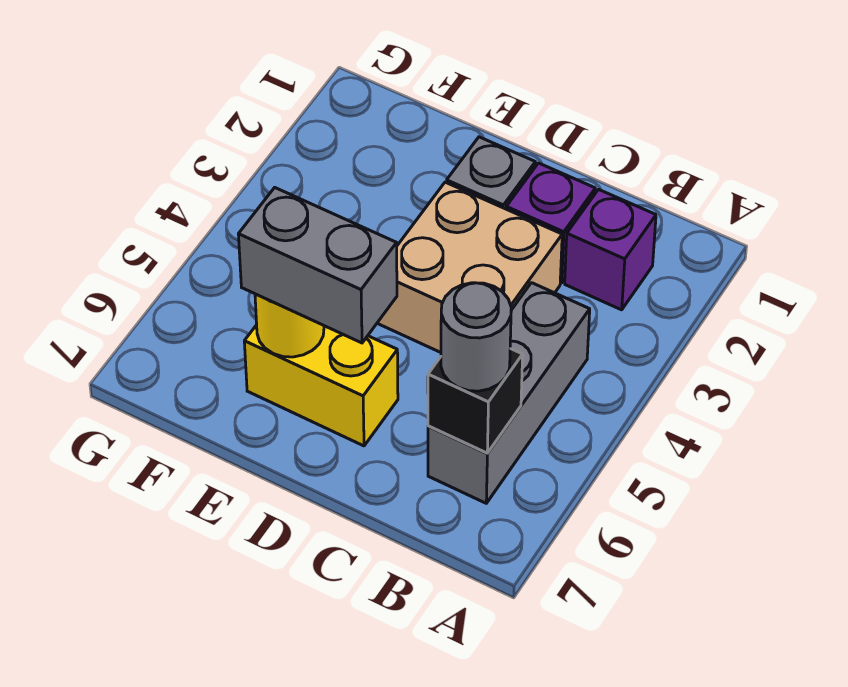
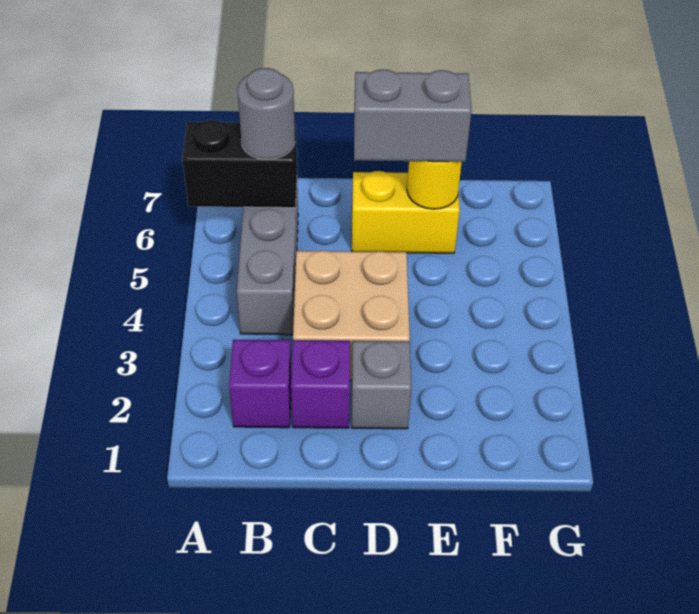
black 1x1 brick [428,349,523,453] -> black 1x2 brick [182,120,297,208]

